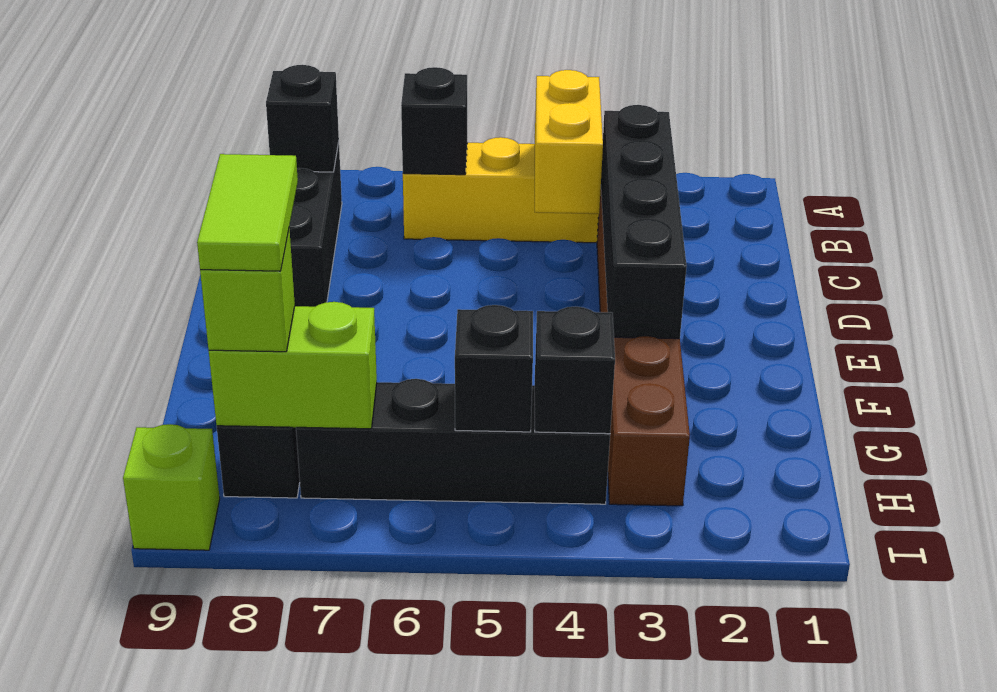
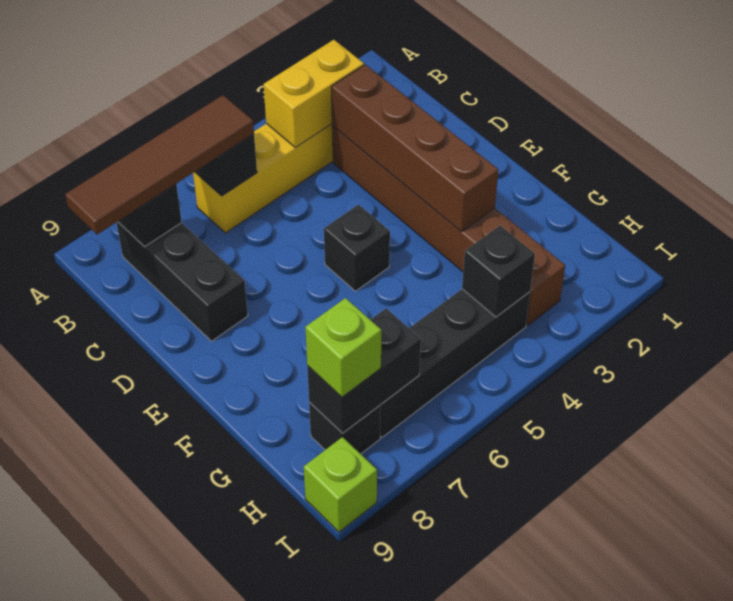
yellow 1x2 brick [535,70,603,214] -> yellow 1x2 brick turned to [264,40,364,148]
none -> brown 1x4 tile [65,95,254,235]
black 1x4 brick [601,105,687,339] -> brown 1x4 brick [331,65,498,232]
lime 1x2 tile [197,154,298,271] -> none
black 1x1 brick [455,305,533,432] -> black 1x1 brick moved to [324,205,390,291]
lime 1x2 brick [209,302,377,429] -> black 1x2 brick [307,308,421,433]

